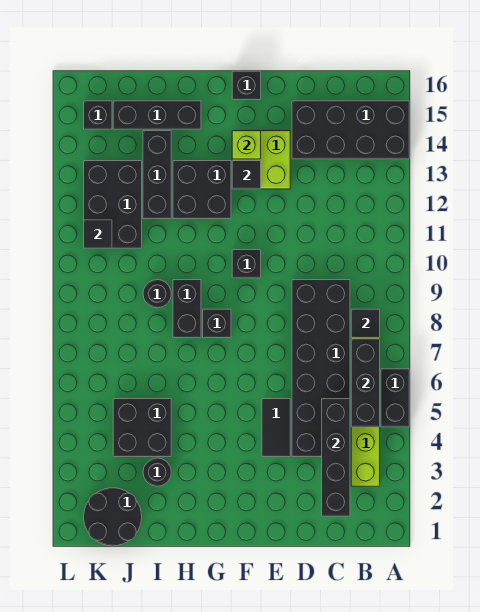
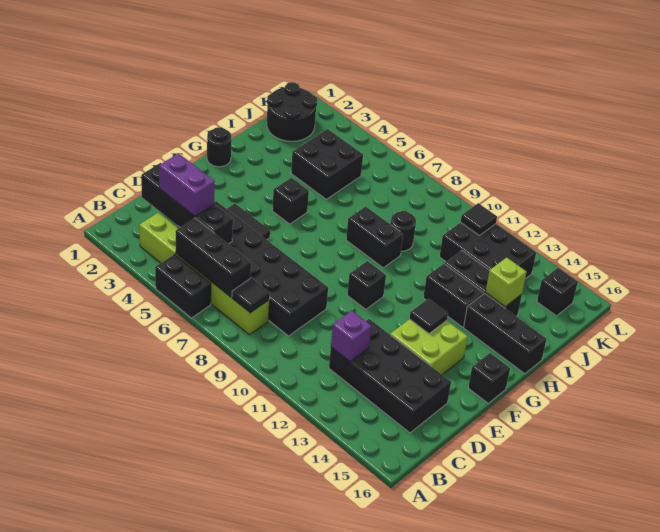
black 2x4 brick [292,101,409,159] -> black 2x4 brick turned to [329,319,451,433]
none -> purple 1x2 brick [159,153,215,216]
none -> purple 1x1 brick [331,311,372,362]
lime 1x1 brick [232,131,261,159] -> lime 1x1 brick moved to [485,257,527,307]
black 1x1 brick [203,309,231,338] -> black 1x1 brick moved to [272,178,309,224]
black 2x2 brick [173,161,231,219] -> black 1x2 brick [423,264,483,327]
black 1x3 brick [113,101,201,129] -> black 1x3 brick turned to [464,294,546,374]
black 1x1 round brick [143,458,171,486] -> black 1x1 round brick moved to [207,127,231,167]

